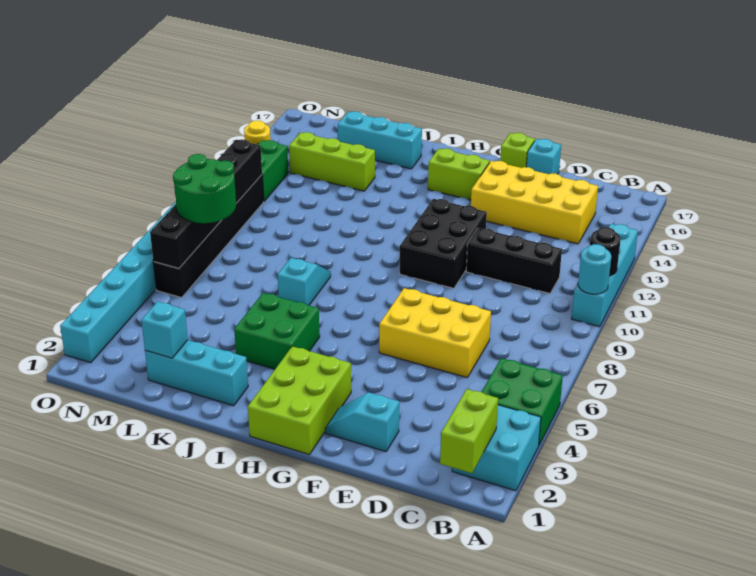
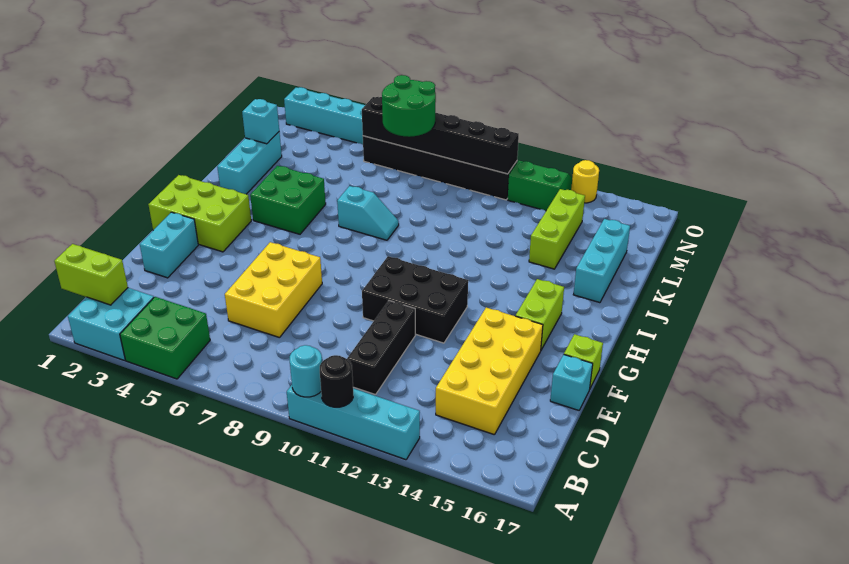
cyan 1x2 slope [325,393,399,452] -> cyan 1x2 brick [140,212,198,278]

